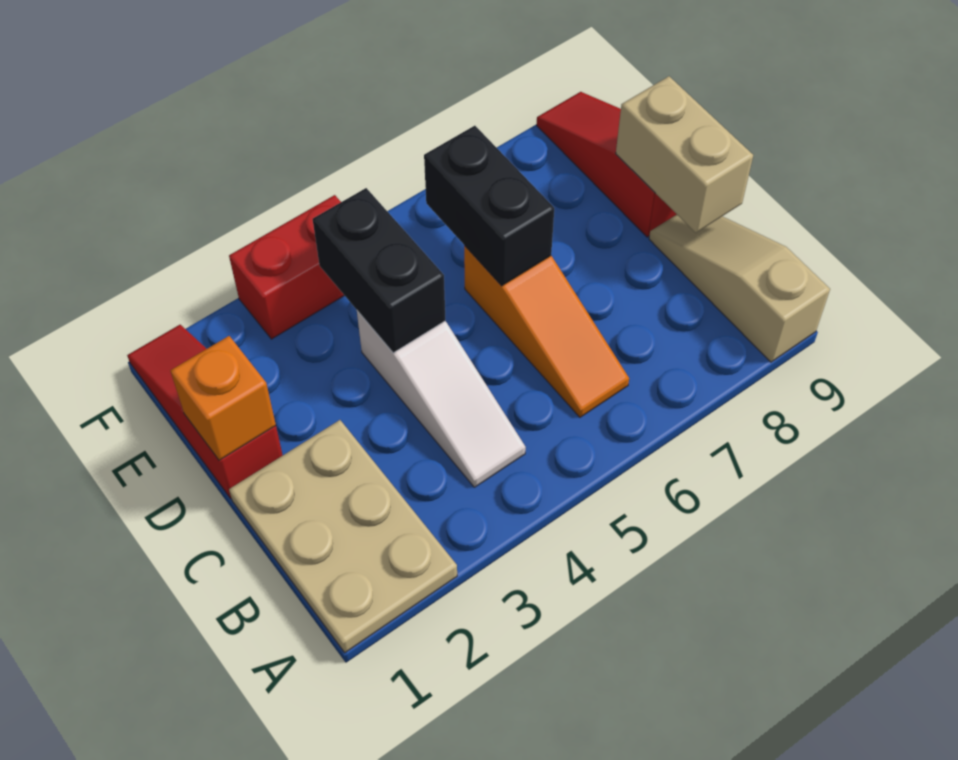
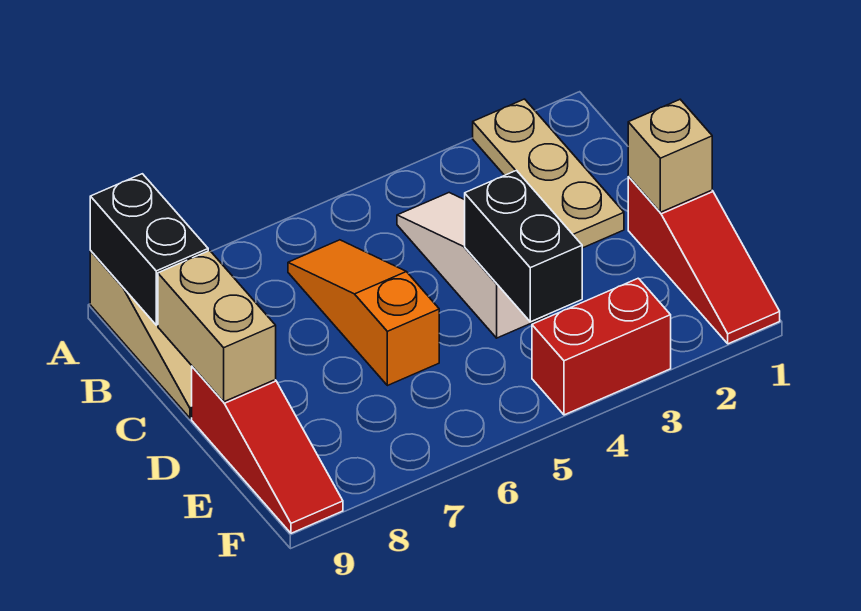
tan 2x3 plate [229,420,457,653] -> tan 1x3 plate [473,99,624,248]
orange 1x1 brick [170,336,276,460] -> tan 1x1 brick [628,100,712,212]
black 1x2 brick [424,126,554,286] -> black 1x2 brick moved to [90,174,208,325]

